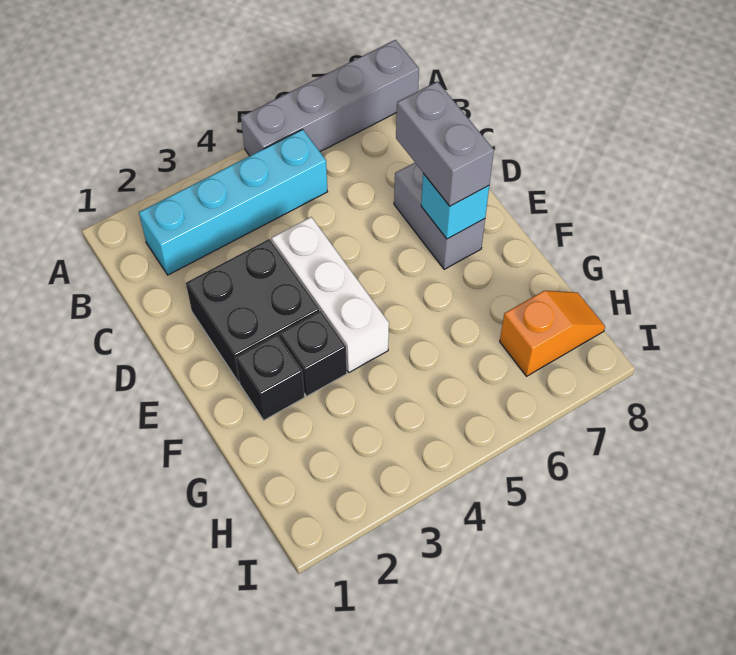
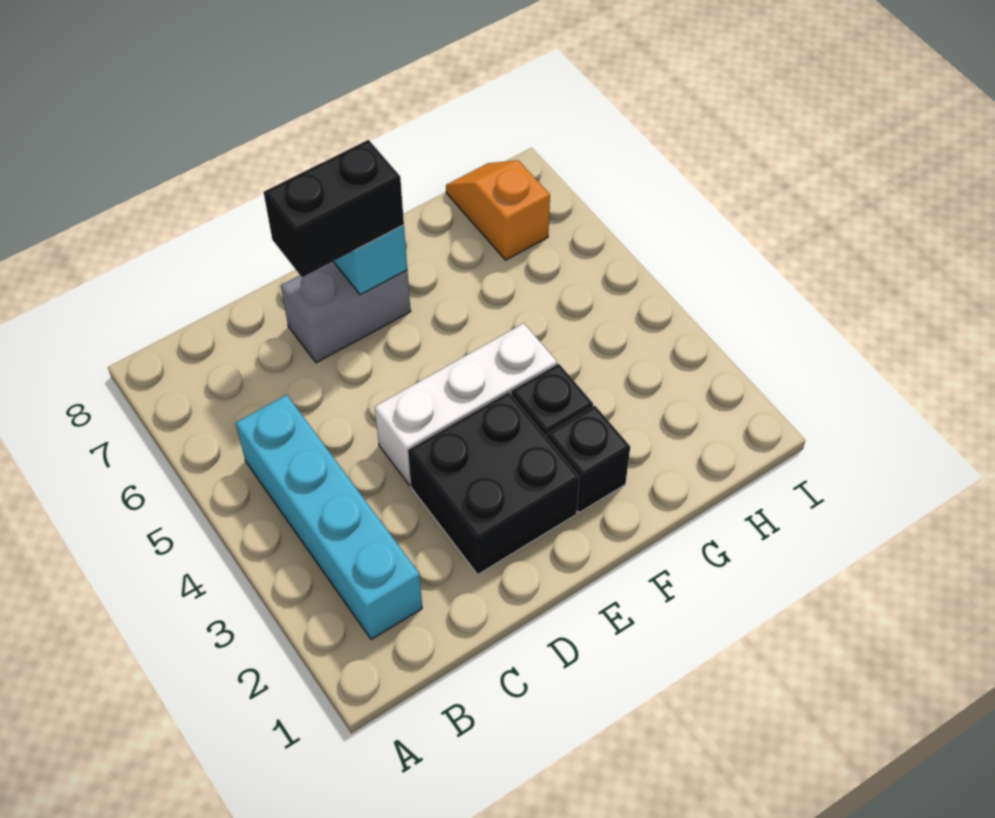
grey 1x4 brick [241,40,419,156] -> none
grey 1x2 brick [396,81,494,206] -> black 1x2 brick [264,140,404,277]

